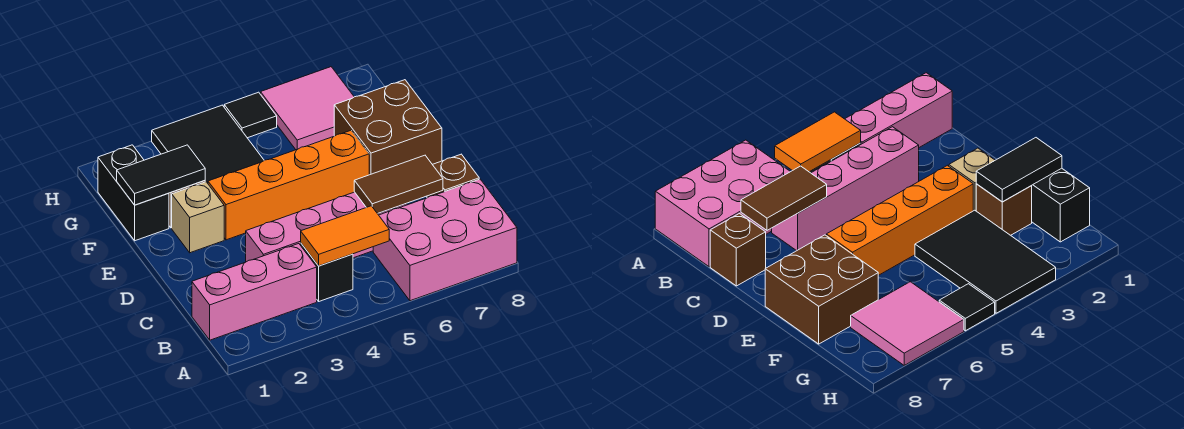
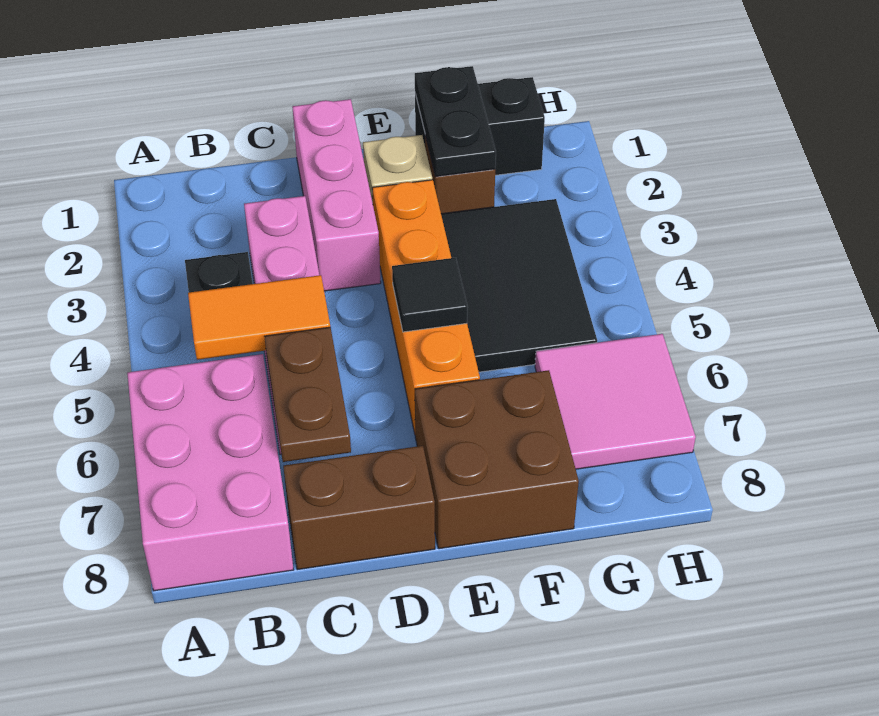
pink 1x3 brick [192,244,317,340] -> pink 1x3 brick moved to [292,99,381,291]
orange 1x2 tile [301,206,389,266] -> orange 1x2 tile turned to [188,275,330,360]
brown 1x2 tile [354,155,443,214] -> brown 1x2 plate [264,327,351,462]
brown 1x1 brick [427,154,479,198] -> brown 1x2 brick [283,446,435,570]
black 1x2 tile [117,145,205,205] -> black 1x2 plate [415,66,496,177]
black 2x3 tile [152,105,264,183] -> black 2x3 tile turned to [441,199,597,372]
black 1x1 tile [224,92,277,138] -> black 1x1 tile moved to [392,258,468,332]

